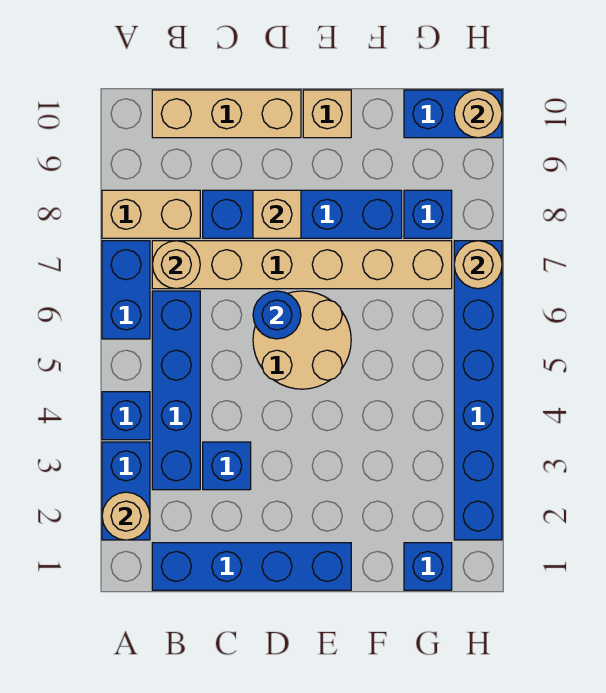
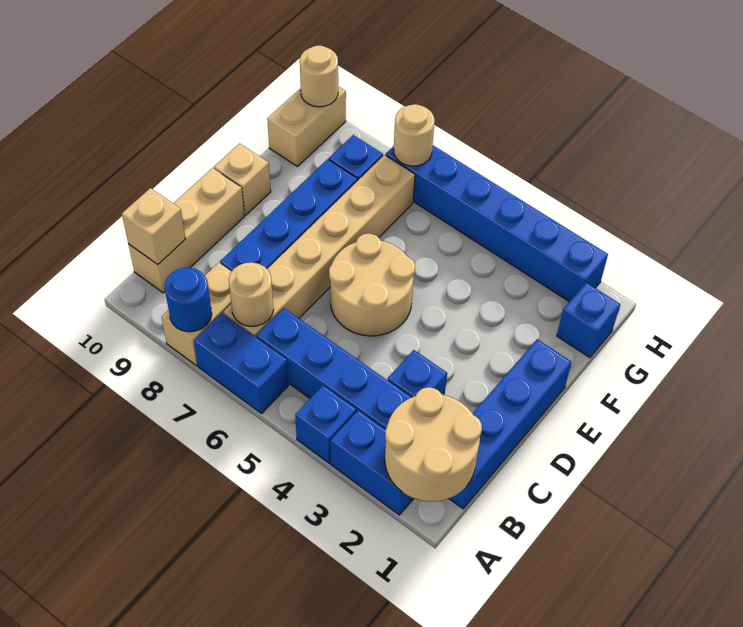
tan 1x1 round brick [102,492,150,540] -> tan 2x2 round brick [385,387,482,502]
blue 1x1 round brick [253,291,301,339] -> blue 1x1 round brick moved to [165,268,212,332]
tan 1x1 brick [253,190,301,238] -> tan 1x1 brick moved to [122,188,186,264]
blue 1x2 brick [404,90,502,138] -> tan 1x2 brick [267,86,346,167]

